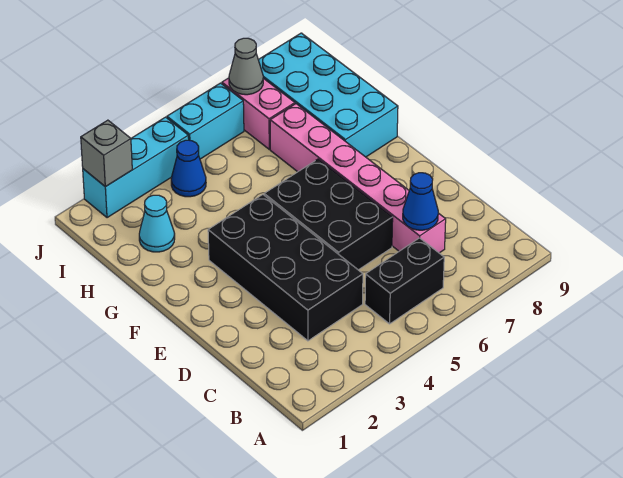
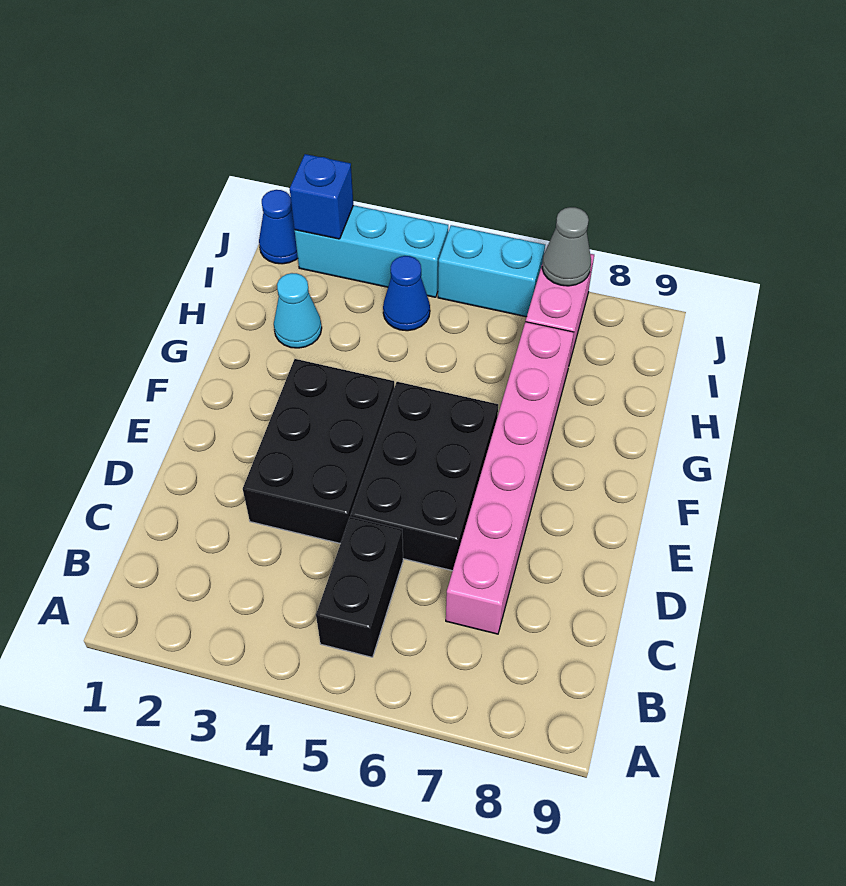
black 1x2 brick [365,238,444,324] -> black 1x2 brick turned to [316,517,403,657]
black 2x4 brick [208,195,363,341] -> black 2x3 brick [243,359,394,543]
blue 1x1 cone [403,173,438,230] -> blue 1x1 cone moved to [259,190,298,264]
cyan 2x4 brick [258,33,398,157] -> none
grey 1x1 brick [81,120,132,187] -> blue 1x1 brick [290,154,353,239]

